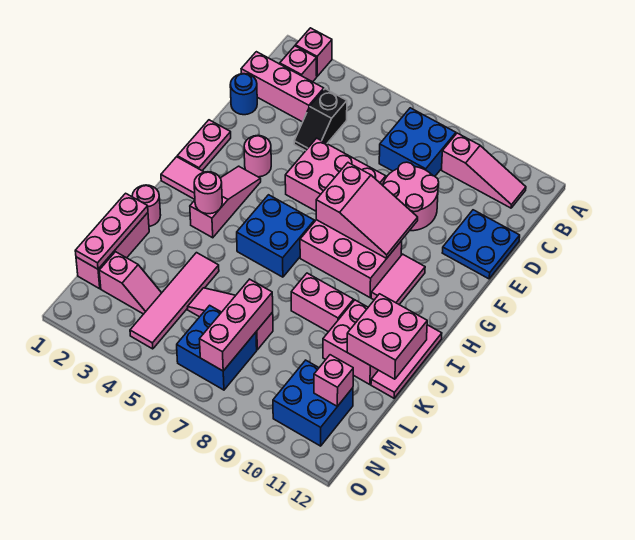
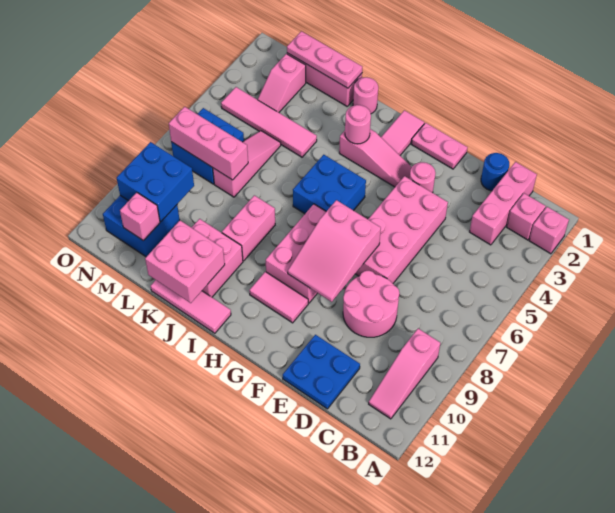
blue 2x2 brick [379,108,456,176] -> blue 2x2 brick moved to [117,142,194,222]
black 1x2 slope [294,89,347,151] -> none
pink 2x3 brick [285,138,386,211] -> pink 2x4 brick [355,176,448,283]

